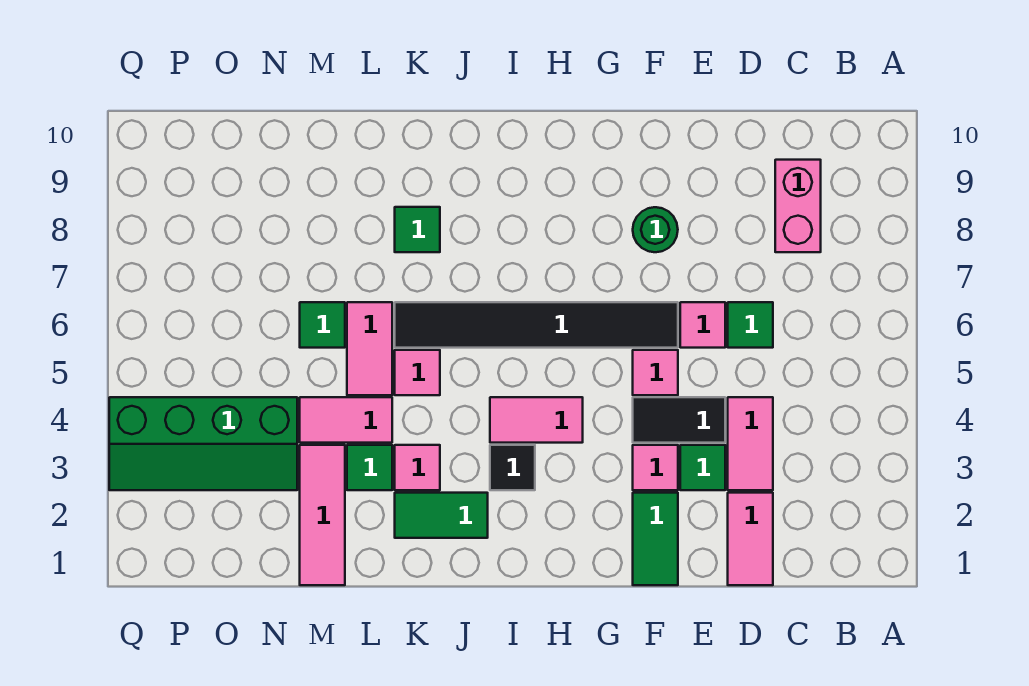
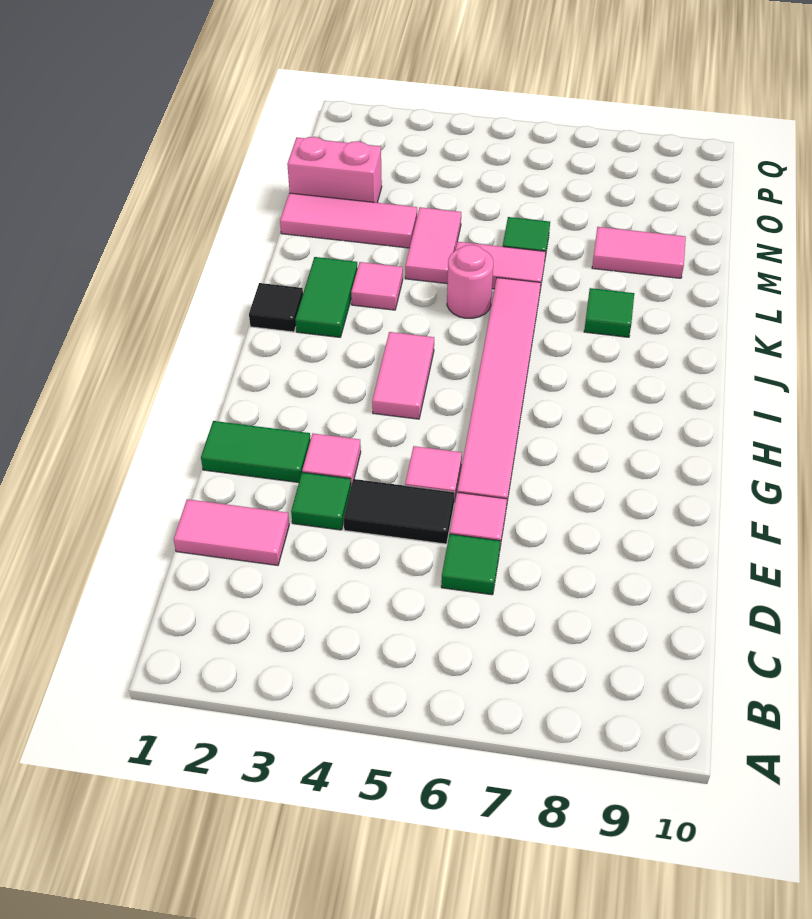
pink 1x2 brick [775,160,821,252] -> pink 1x2 brick moved to [287,137,382,203]
pink 1x2 tile [728,397,773,490] -> pink 1x2 tile moved to [592,227,686,278]
black 1x2 tile [633,397,725,443] -> black 1x2 tile turned to [344,479,454,544]
black 1x6 tile [395,302,678,348] -> pink 1x6 tile [457,278,541,508]
green 1x1 round brick [633,207,678,252] -> none
black 1x1 tile [490,445,535,490] -> black 1x1 tile moved to [249,283,303,332]
pink 1x1 tile [395,350,440,395] -> pink 1x1 round brick [447,245,493,318]
green 1x1 tile [347,445,392,490] -> none
green 2x4 slope [109,397,297,490] -> none

